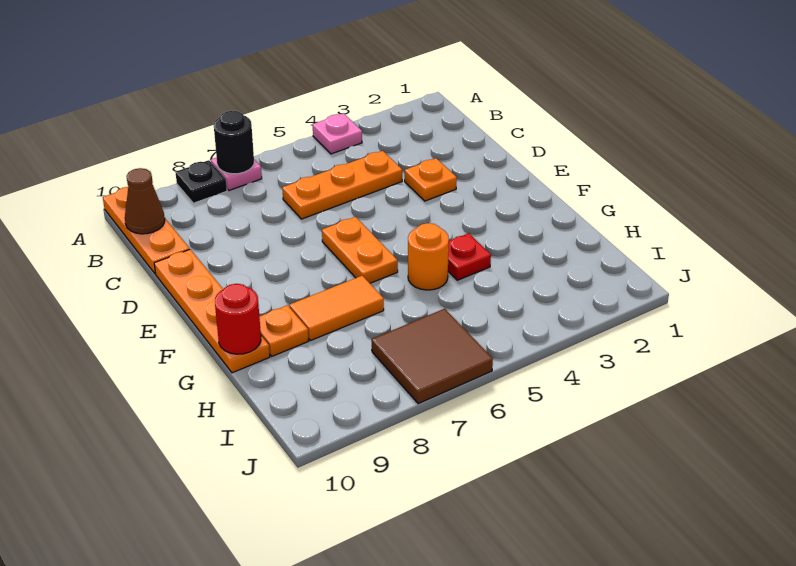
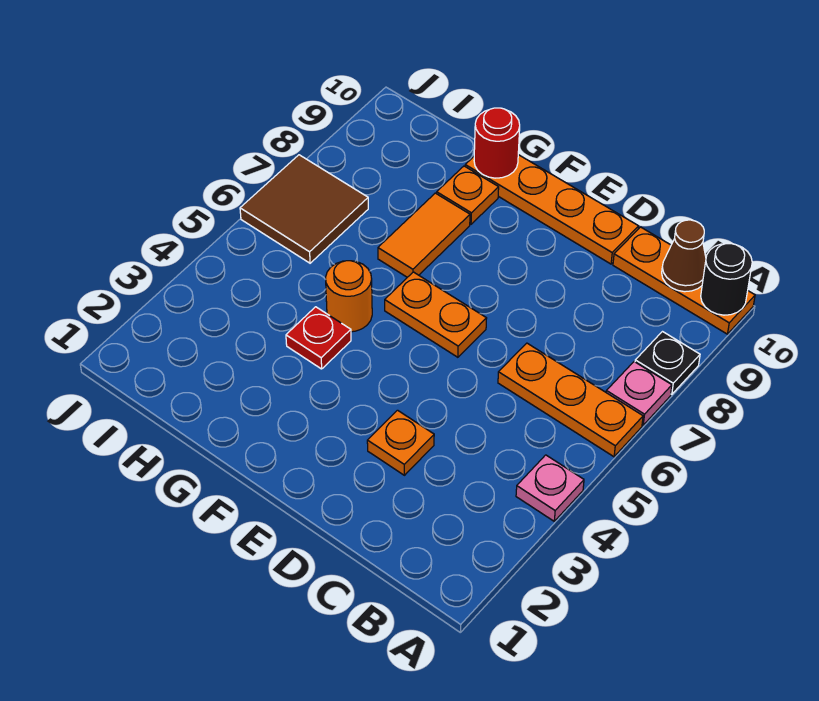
black 1x1 round brick [214,111,254,174] -> black 1x1 round brick moved to [701,243,752,315]
orange 1x3 plate [282,151,402,219] -> orange 1x3 plate turned to [498,343,643,457]

